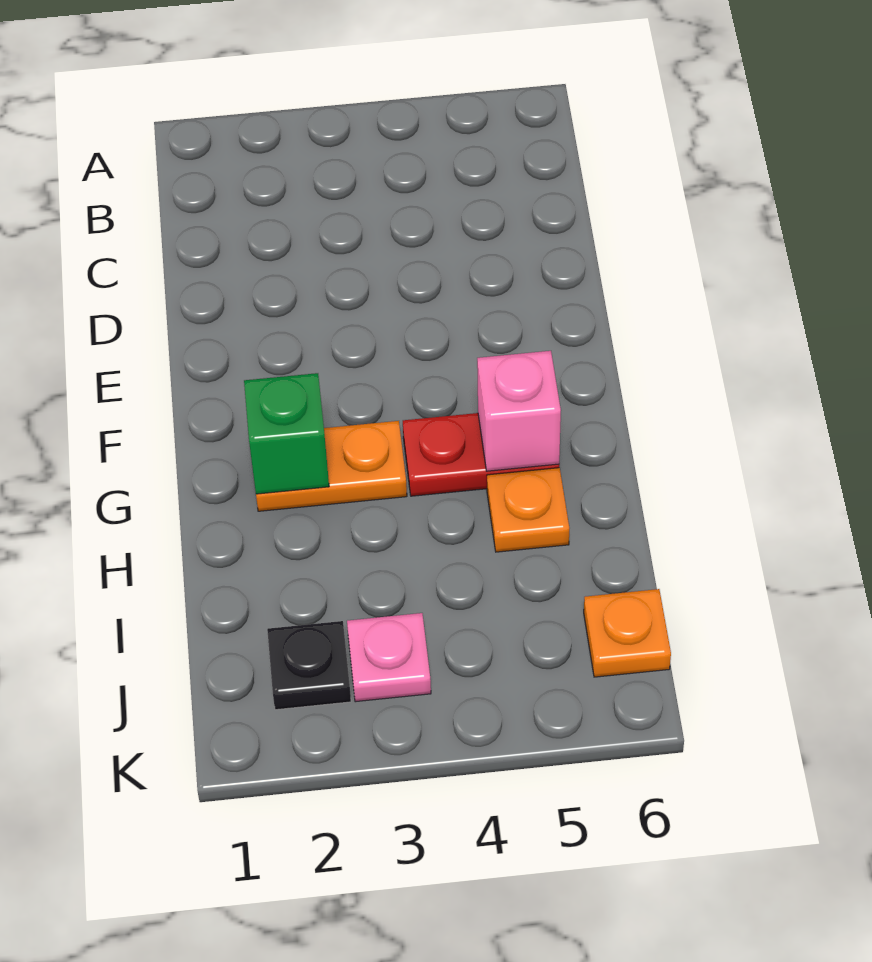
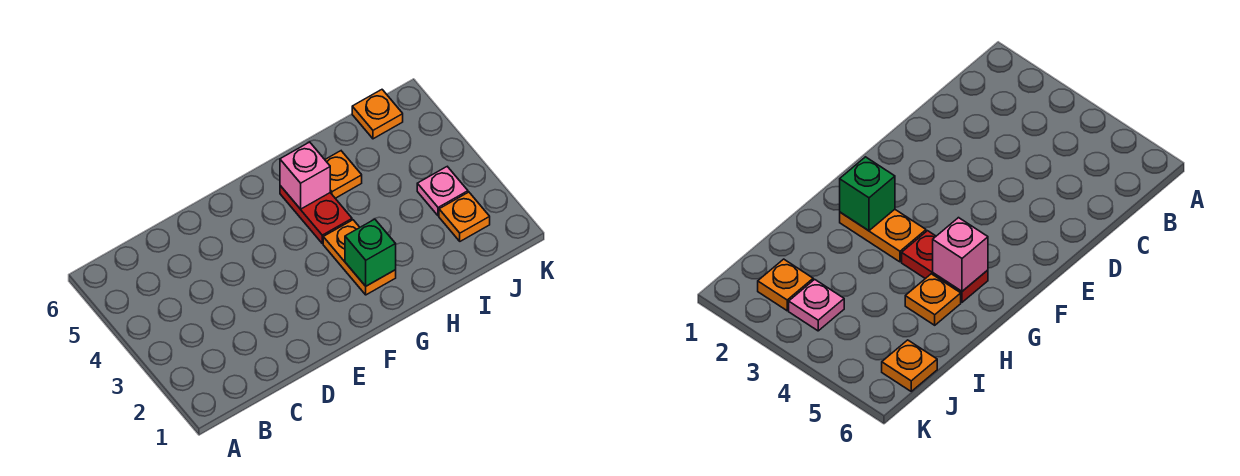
black 1x1 plate [267,621,351,710] -> orange 1x1 plate [439,192,490,241]

